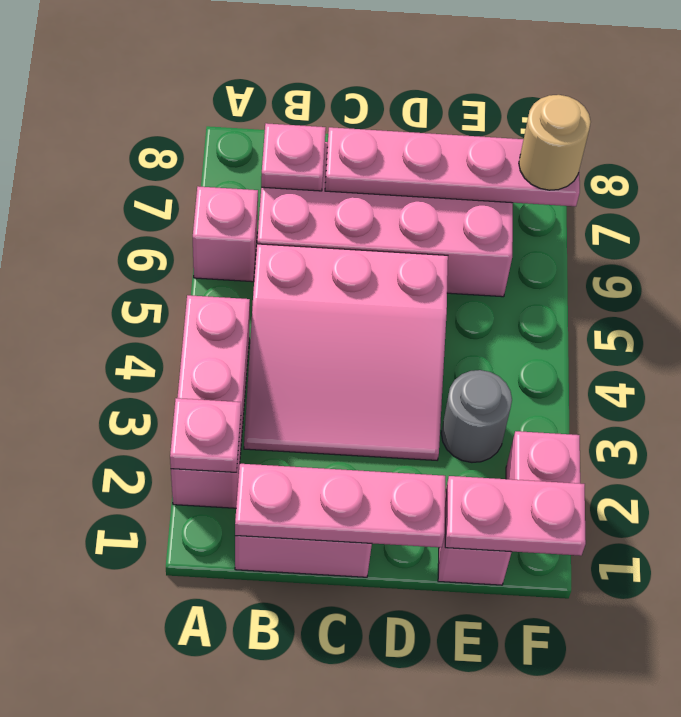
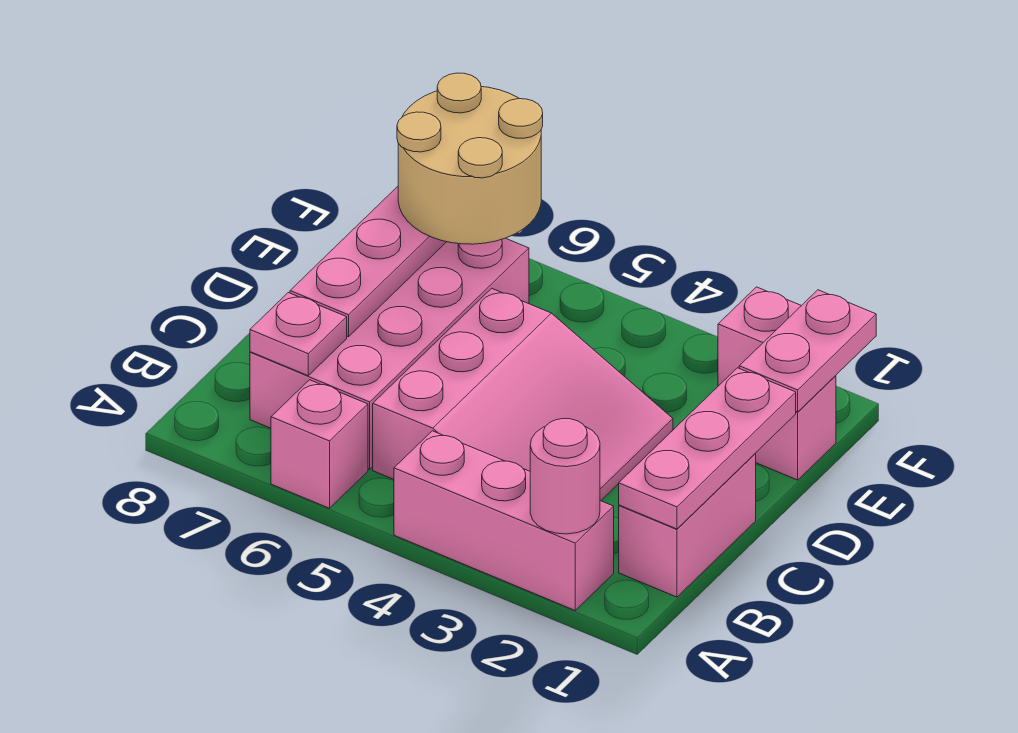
pink 1x1 plate [170,398,241,472] -> pink 1x1 round brick [530,419,600,534]
grey 1x1 round brick [441,370,512,462] -> none
tan 1x1 round brick [519,95,591,190] -> tan 2x2 round brick [397,73,543,244]

